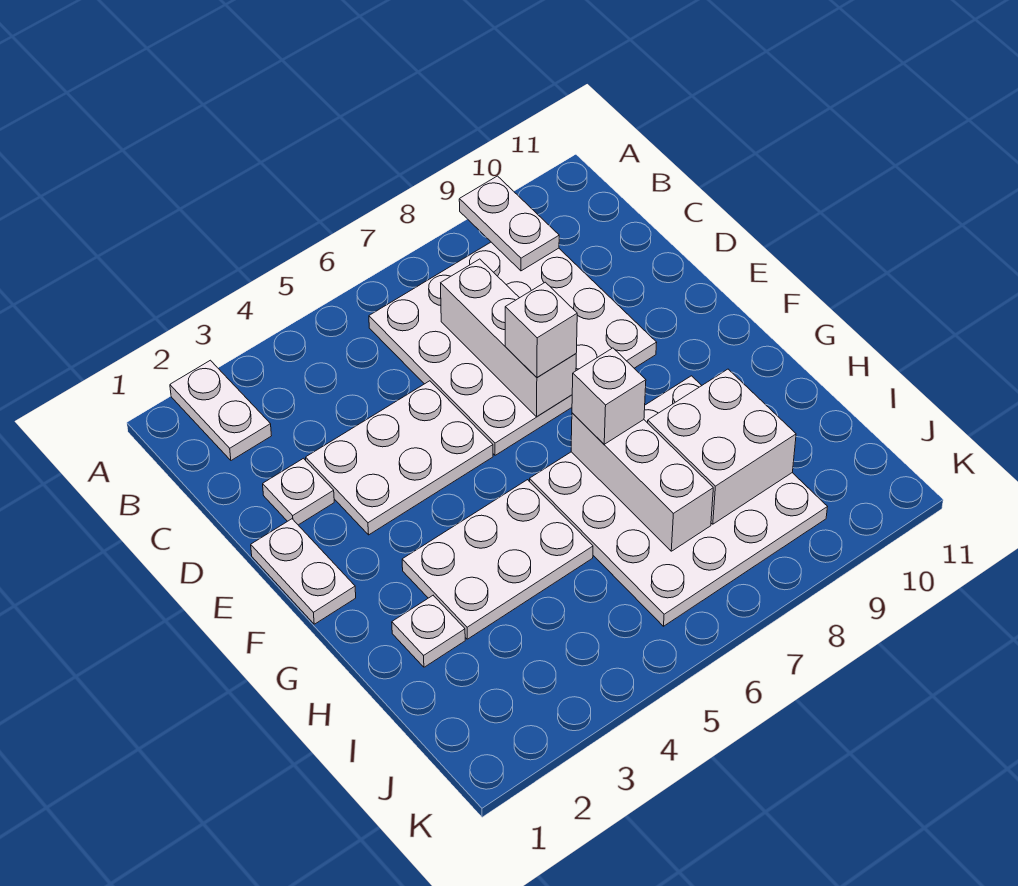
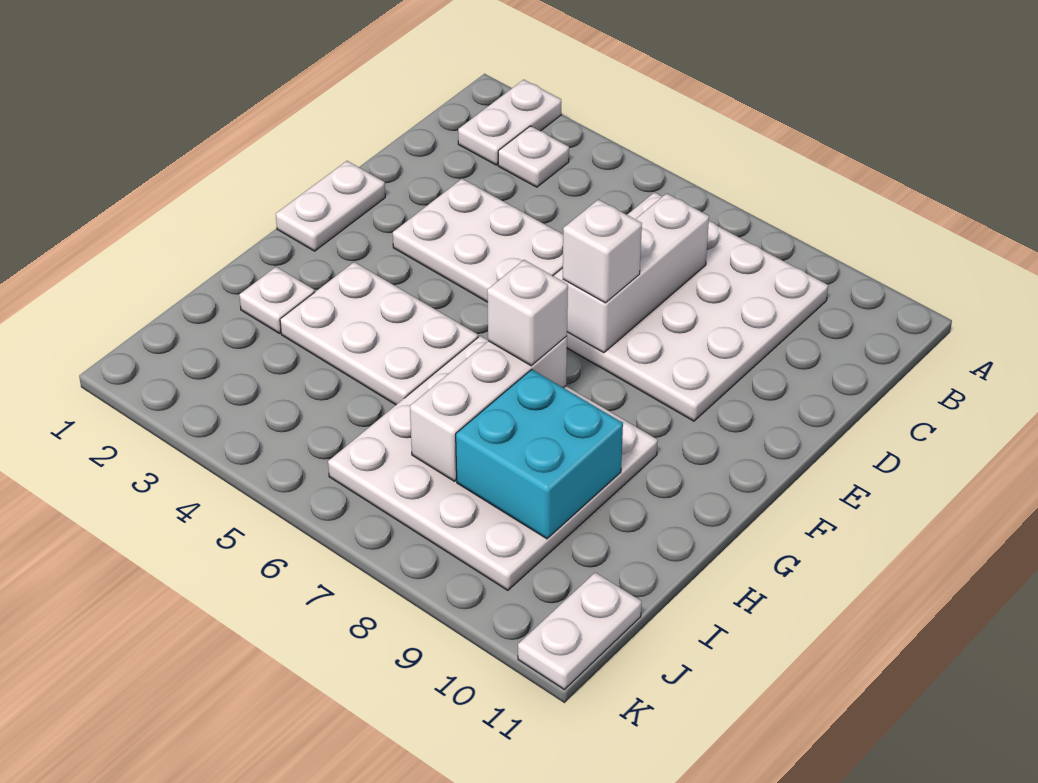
white 1x2 plate [459,176,559,271] -> white 1x2 plate moved to [518,572,642,689]
white 1x1 plate [263,458,334,525] -> white 1x1 plate moved to [498,126,569,187]
white 2x2 brick [648,369,796,524] -> cyan 2x2 brick [456,369,623,539]

